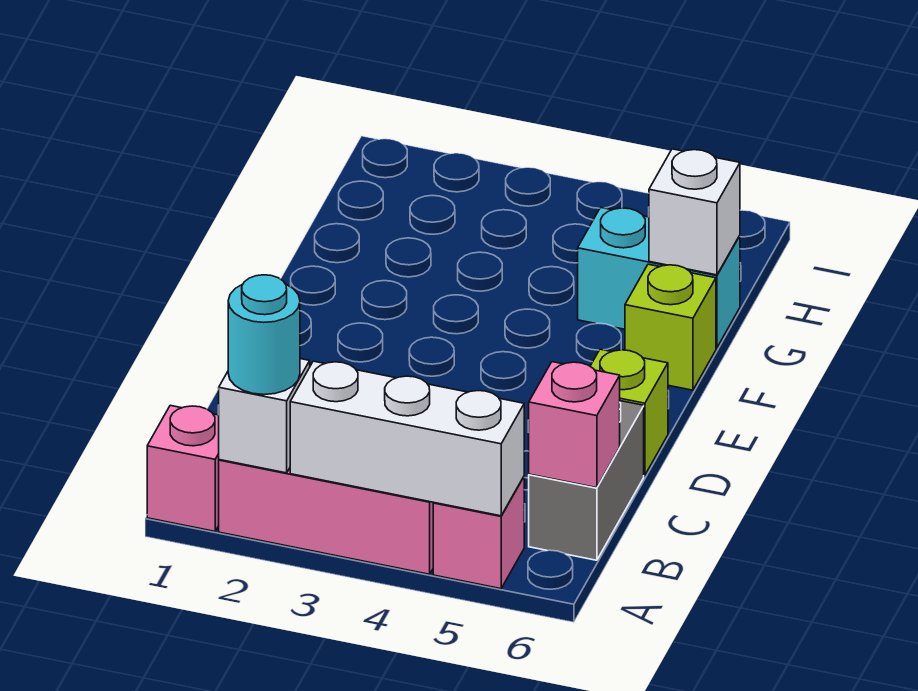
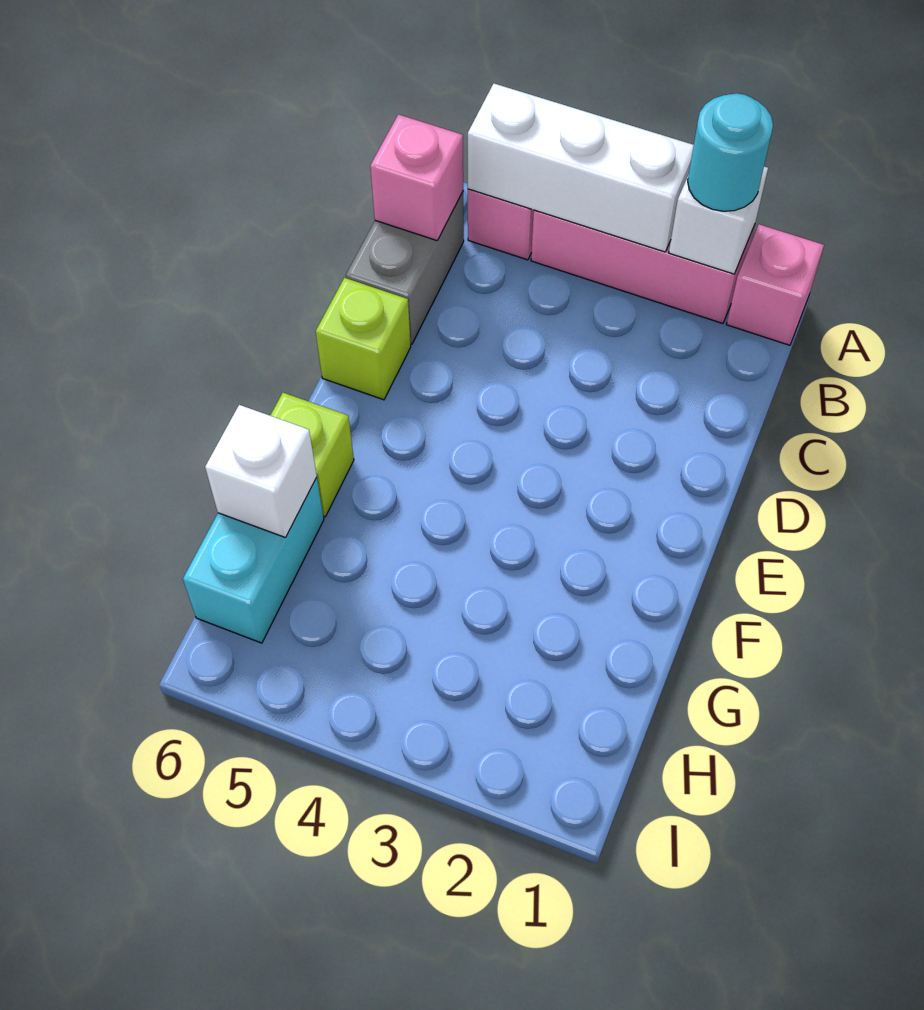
cyan 1x2 brick [578,207,740,348] -> cyan 1x2 brick turned to [183,478,324,643]

